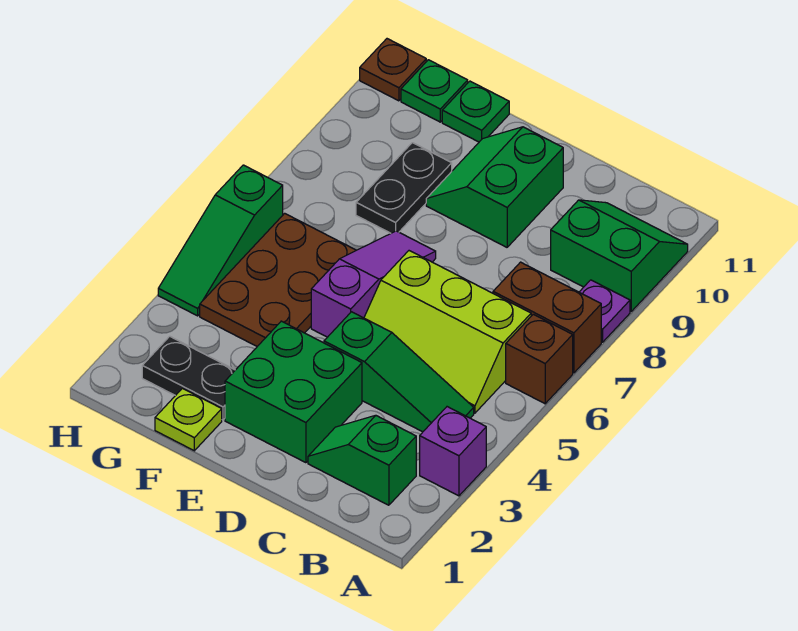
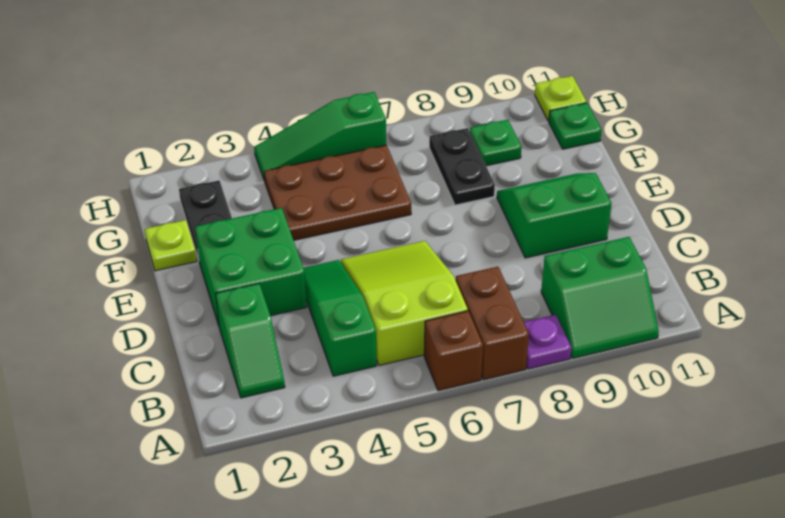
purple 1x1 brick [420,407,486,496] -> none
green 2x2 slope [551,200,688,311] -> green 2x2 slope turned to [541,237,659,359]
green 1x2 slope [308,415,416,505] -> green 1x2 slope turned to [216,283,285,398]
green 1x3 slope [324,312,474,432] -> green 1x3 slope turned to [304,260,376,376]
lime 2x3 slope [364,251,531,413] -> lime 2x3 slope turned to [341,241,468,365]
purple 1x3 slope [311,231,436,337] -> none
black 1x2 plate [356,143,452,233] -> black 1x2 plate turned to [429,128,495,205]
green 1x1 plate [442,81,509,142] -> green 1x1 plate moved to [470,120,522,166]
brown 1x1 plate [360,39,426,101] -> lime 1x1 plate [535,76,587,121]

